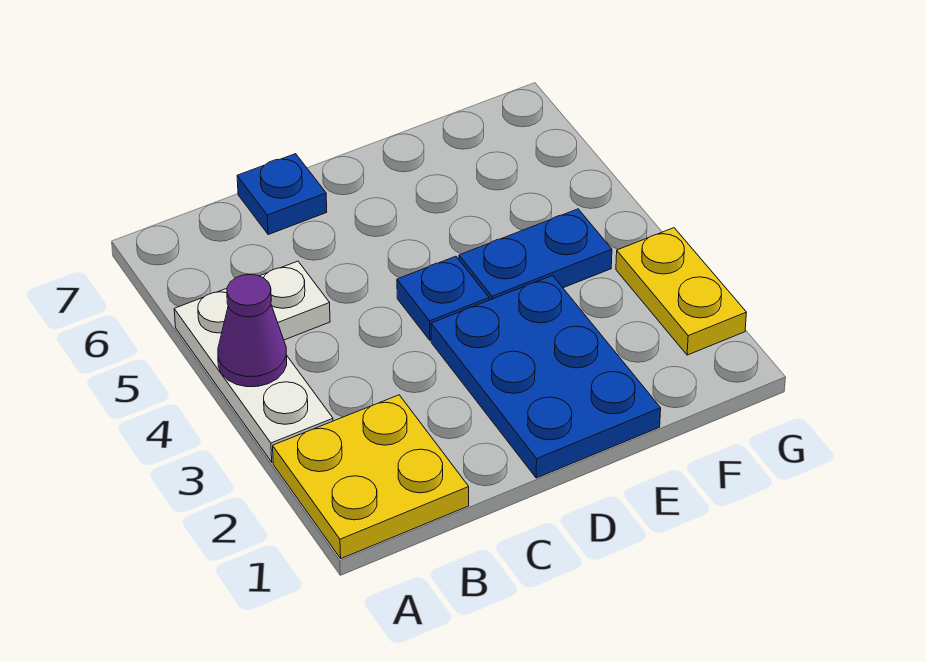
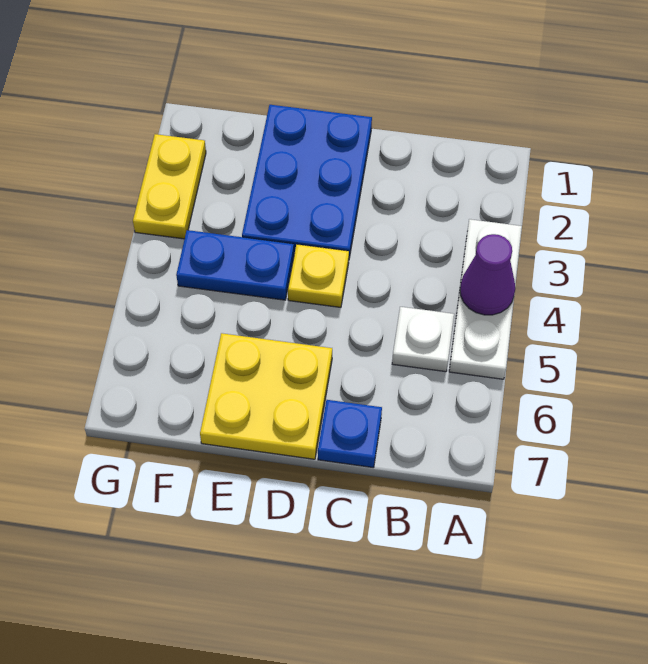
yellow 2x2 plate [273,395,469,558] -> yellow 2x2 plate moved to [200,333,332,459]
blue 1x1 plate [397,256,489,340] -> yellow 1x1 plate [288,244,349,307]

